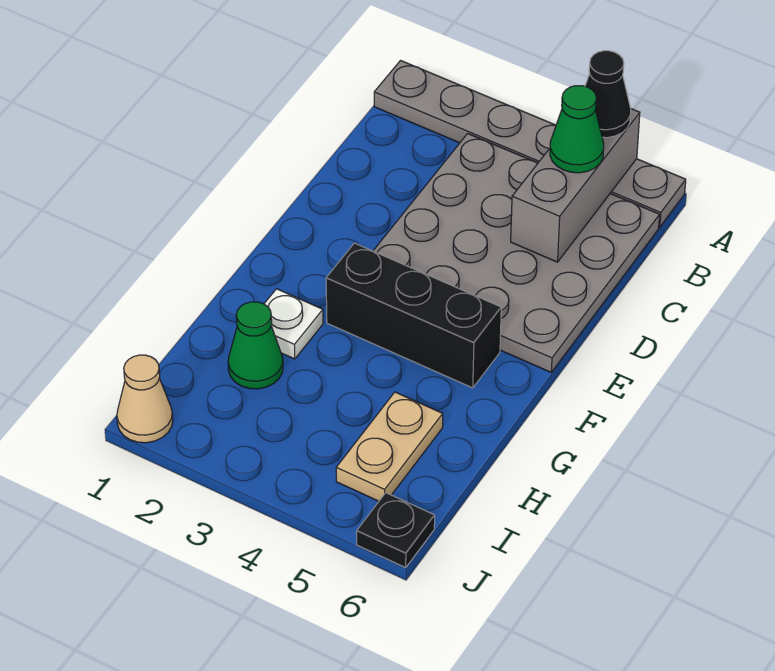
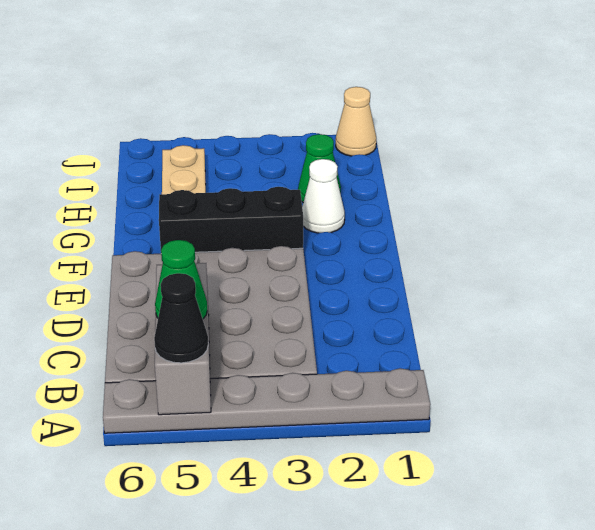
white 1x1 plate [264,289,323,359] -> white 1x1 cone [302,159,345,233]
black 1x1 plate [357,493,435,568] -> none

